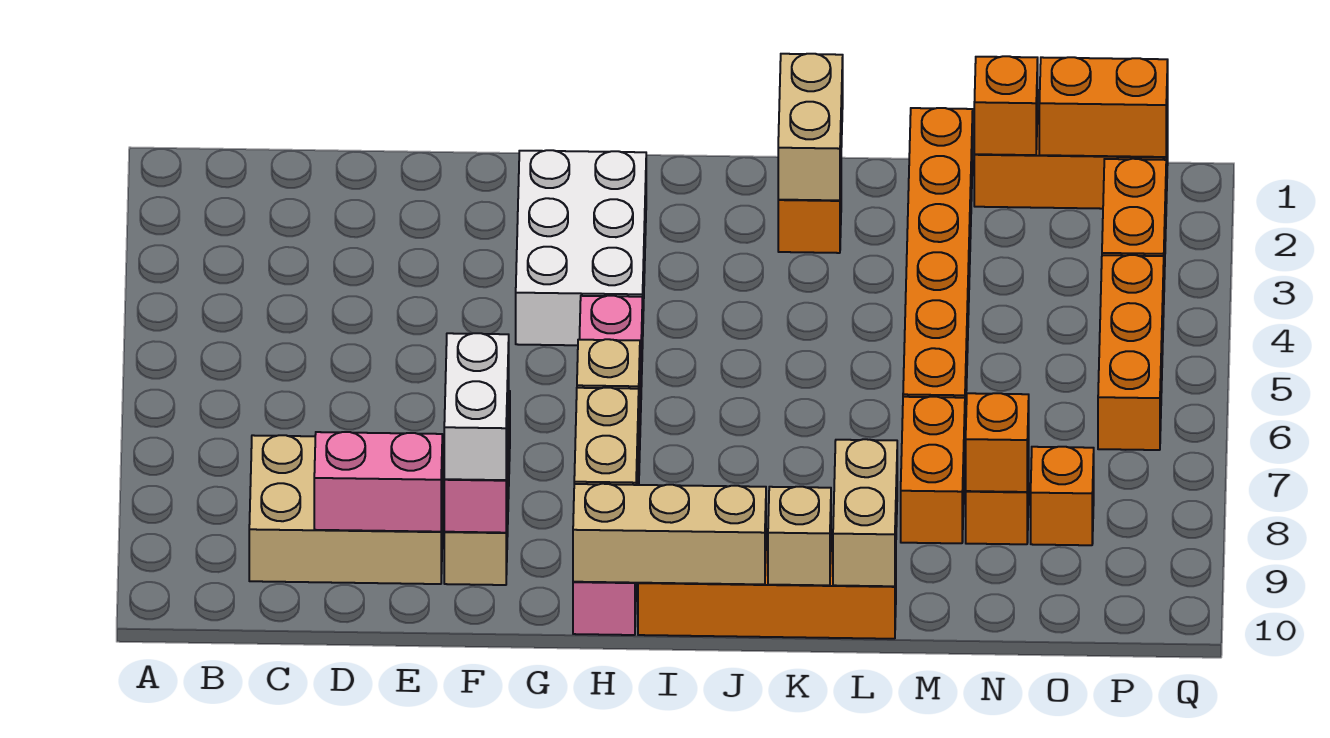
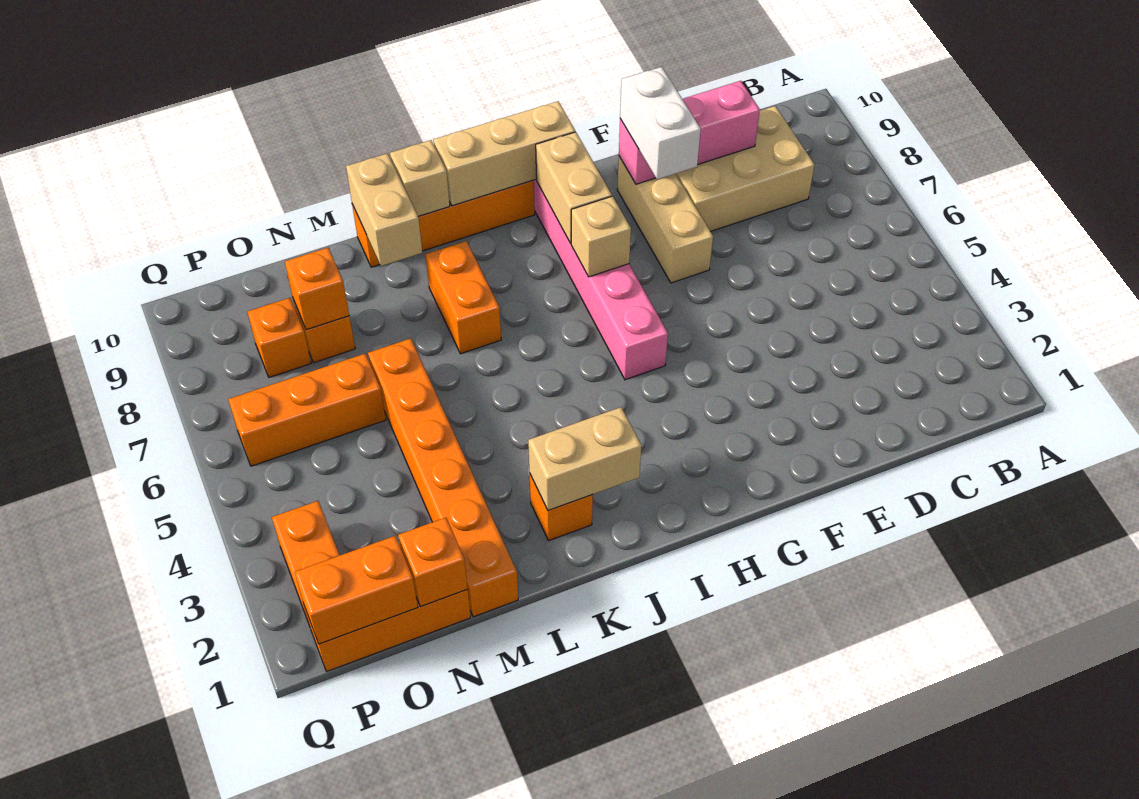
white 2x3 brick [516,150,646,345] -> none
tan 1x2 brick [778,54,843,200] -> tan 1x2 brick turned to [528,407,641,511]
orange 1x2 brick [901,397,965,543] -> orange 1x2 brick moved to [425,241,501,354]
orange 1x3 brick [1098,255,1164,450] -> orange 1x3 brick turned to [228,354,386,466]

